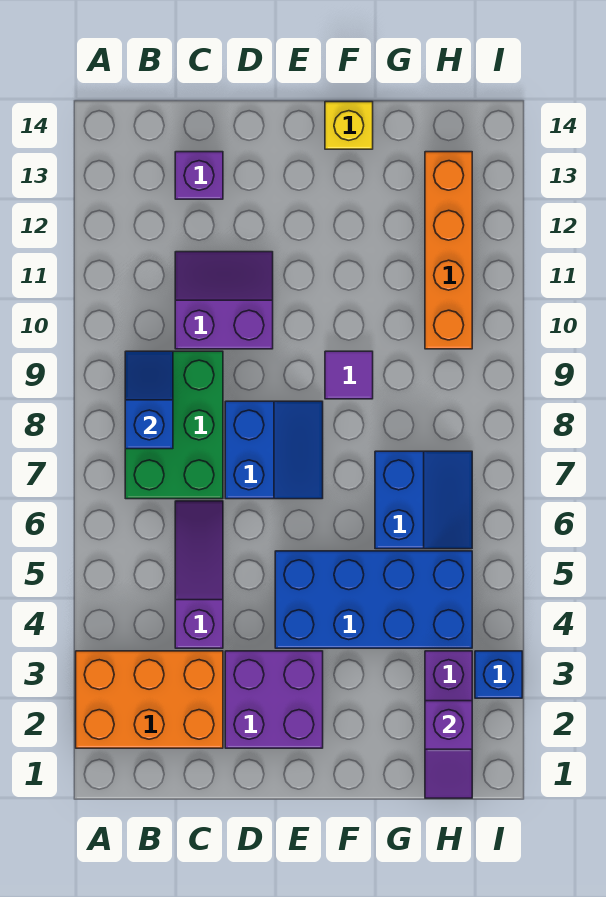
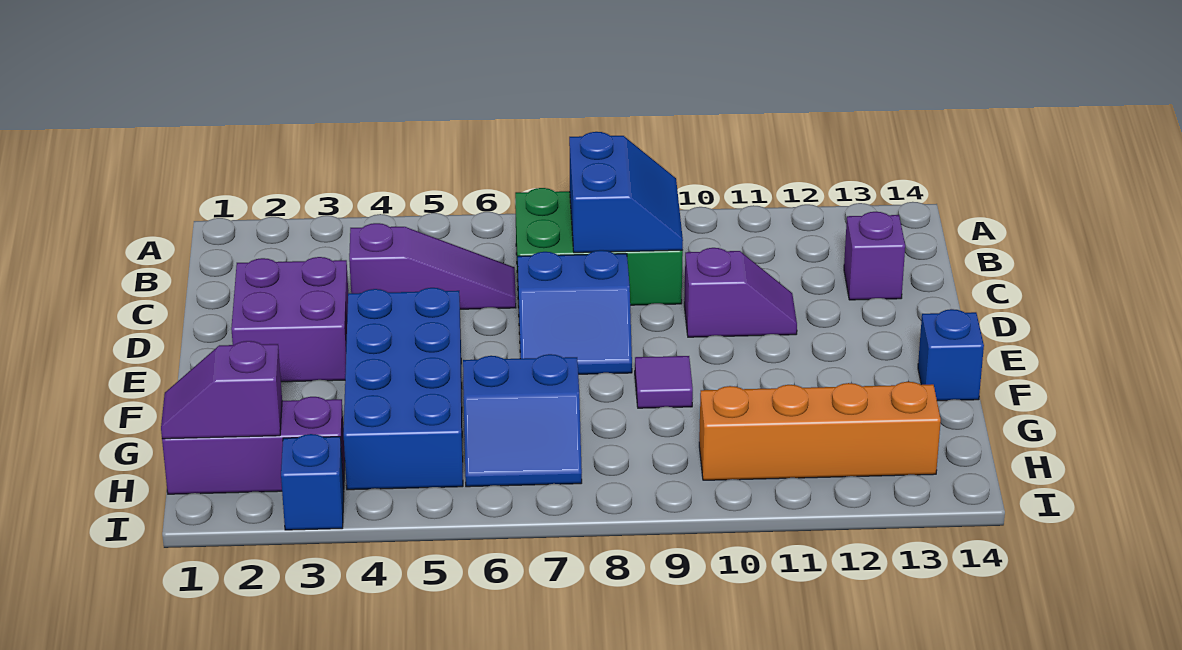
orange 2x3 brick [76,651,223,748] -> none
blue 1x2 slope [125,351,173,449] -> blue 2x2 slope [569,132,683,253]
purple 2x2 slope [175,252,273,349] -> purple 1x2 slope [684,248,797,337]
yellow 1x1 brick [325,102,373,149] -> blue 1x1 brick [918,309,984,401]

